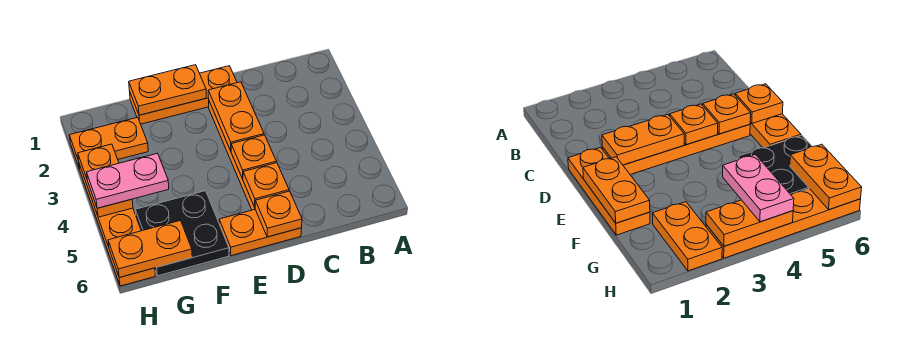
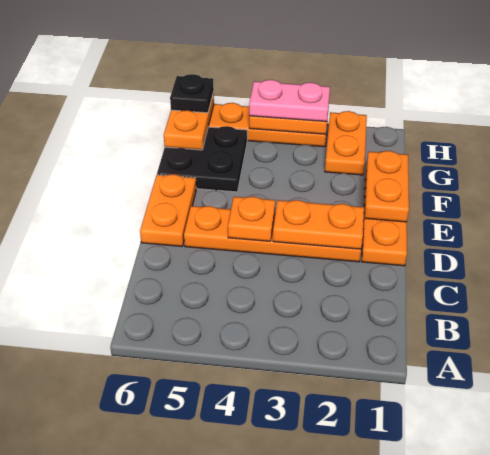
orange 1x1 plate [243,163,289,207] -> none
orange 1x1 plate [255,191,302,237] -> none
pink 1x2 plate [87,153,169,208] -> pink 1x2 plate turned to [249,80,330,122]
none -> black 1x1 plate [170,74,214,113]

